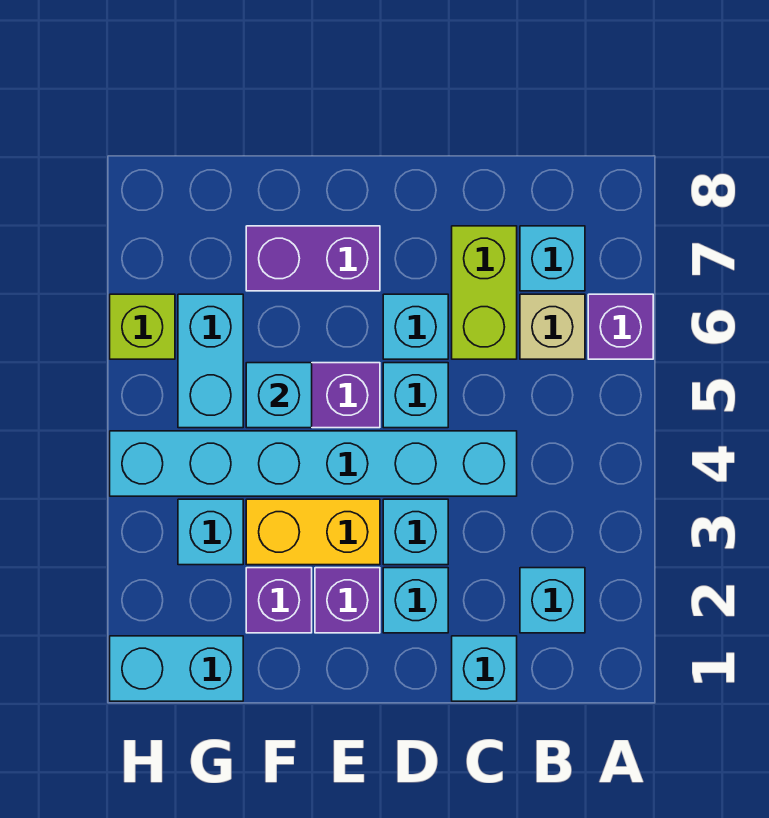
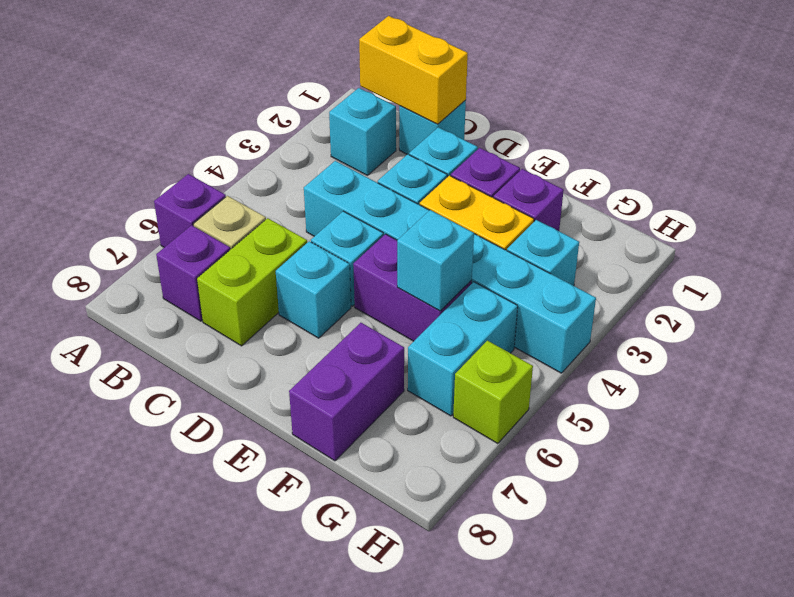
none -> yellow 1x2 brick [359,16,468,124]
cyan 1x1 brick [520,226,585,291] -> purple 1x1 brick [156,225,230,321]
purple 1x2 brick [246,226,380,291] -> purple 1x2 brick turned to [289,323,404,461]
cyan 1x2 brick [110,636,243,701] -> none

